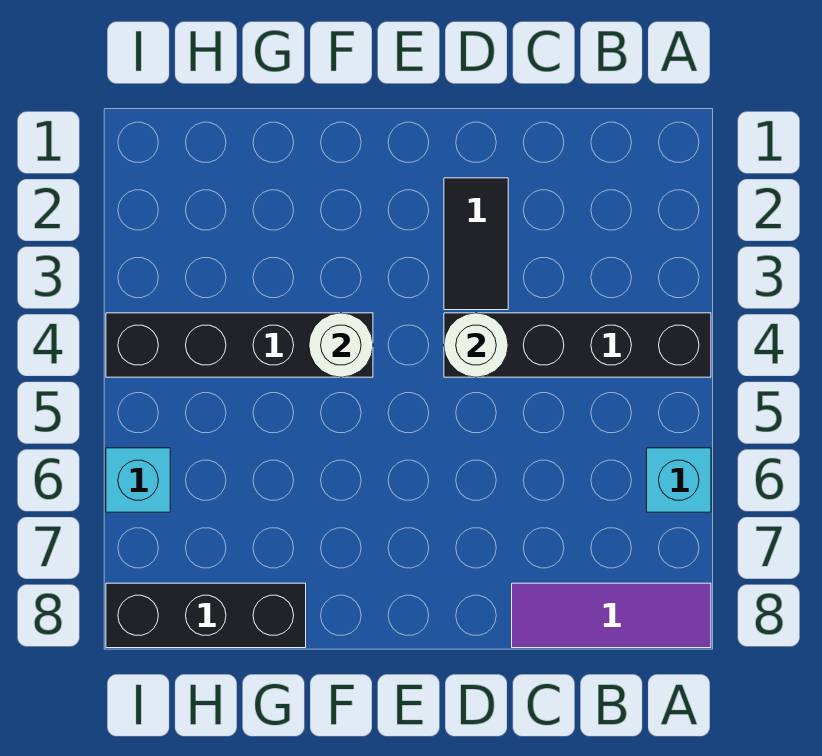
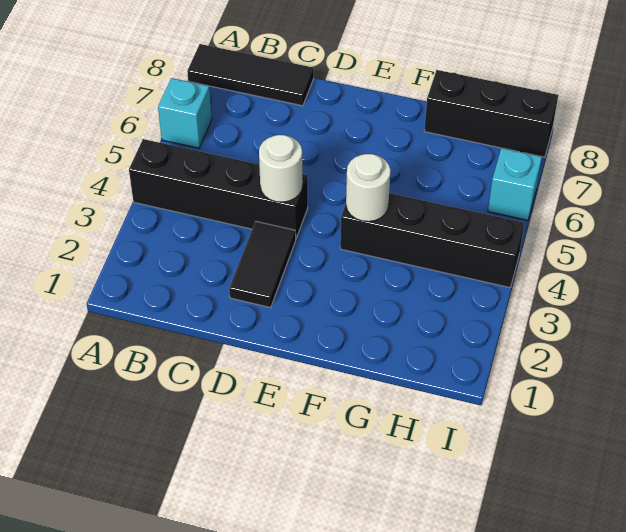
purple 1x3 tile [512,583,711,648] -> black 1x3 tile [187,44,314,106]

